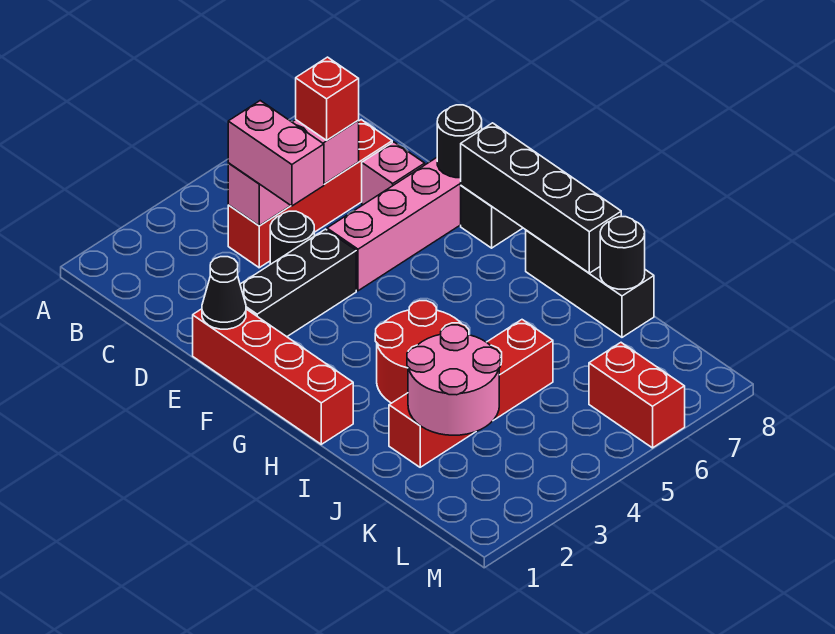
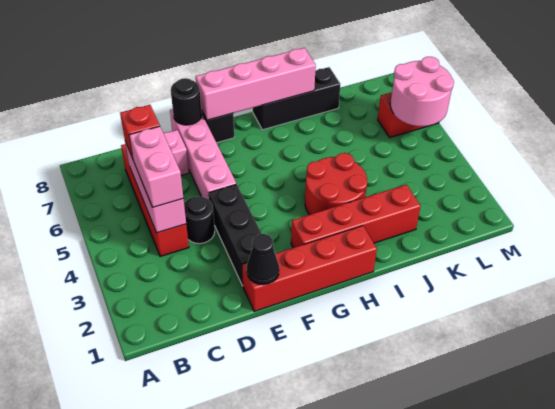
pink 1x2 brick [228,101,324,206] -> pink 1x2 brick turned to [129,126,183,207]
black 1x4 brick [461,123,621,273] -> pink 1x4 brick [196,48,316,120]
red 1x4 brick [389,320,553,467] -> red 1x4 brick turned to [291,185,421,248]
pink 2x2 round brick [407,325,501,435] -> pink 2x2 round brick moved to [390,57,454,126]
black 1x1 round brick [600,217,645,289] -> none

